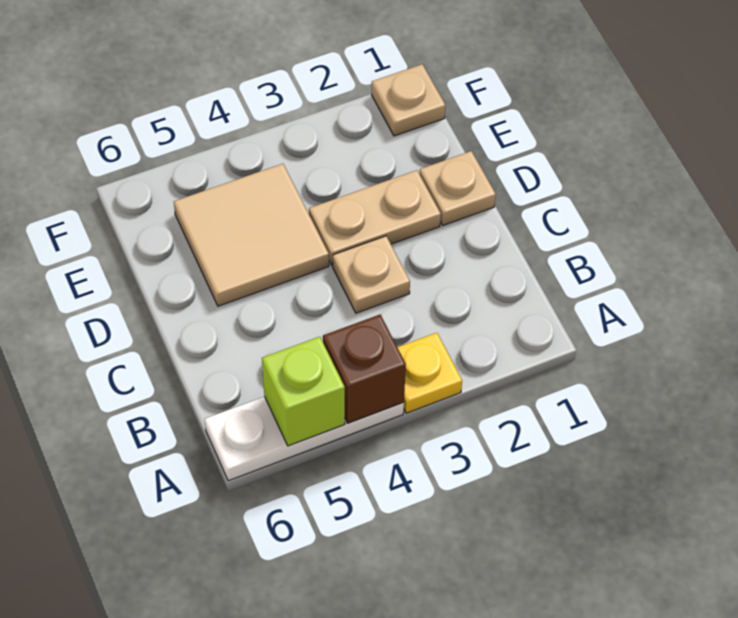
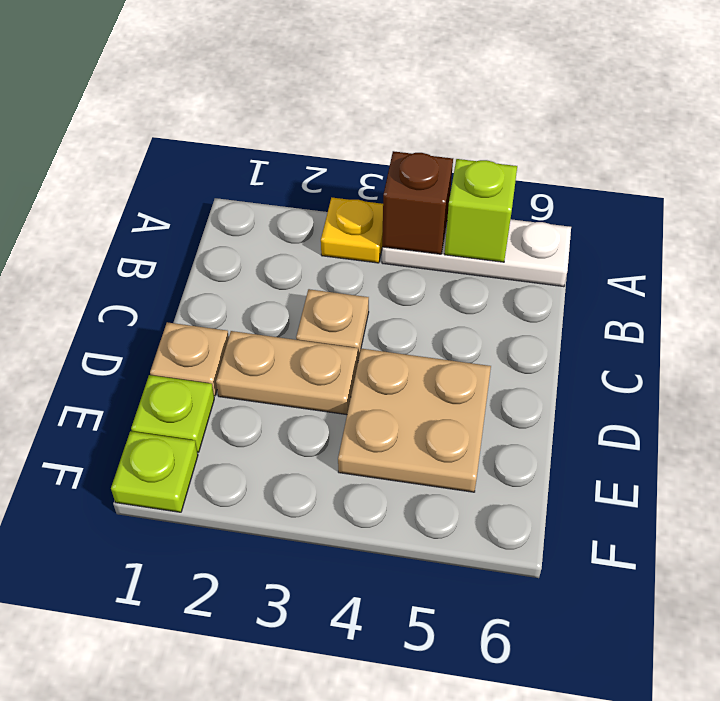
tan 2x2 tile [174,164,329,306] -> tan 2x2 plate [338,349,491,492]
none -> lime 1x1 plate [131,375,214,452]
tan 1x1 plate [372,64,445,136] -> lime 1x1 plate [111,431,198,512]

